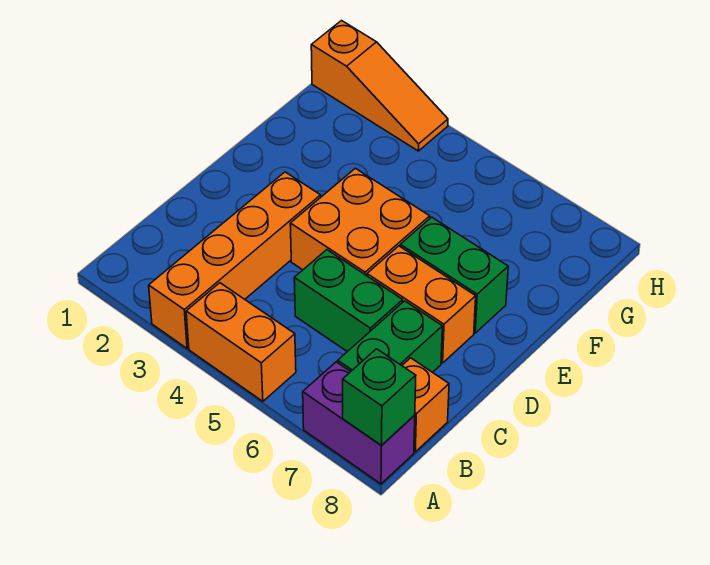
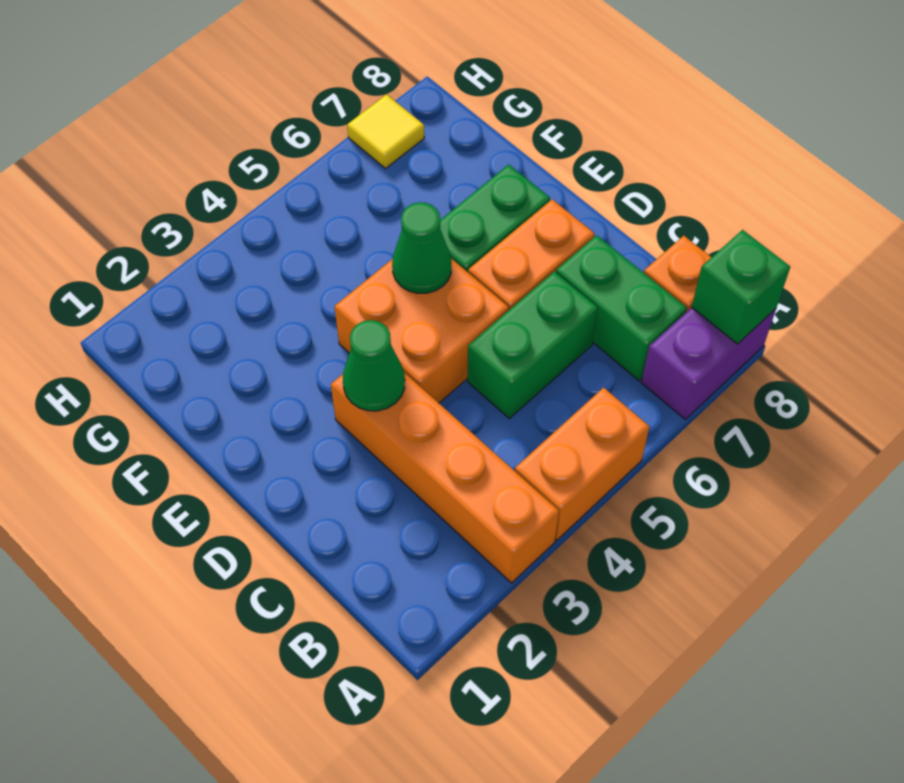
none -> green 1x1 cone [343,320,405,411]
none -> green 1x1 cone [392,202,451,293]
orange 1x3 slope [311,21,448,151] -> none
none -> yellow 1x1 tile [347,94,424,169]

